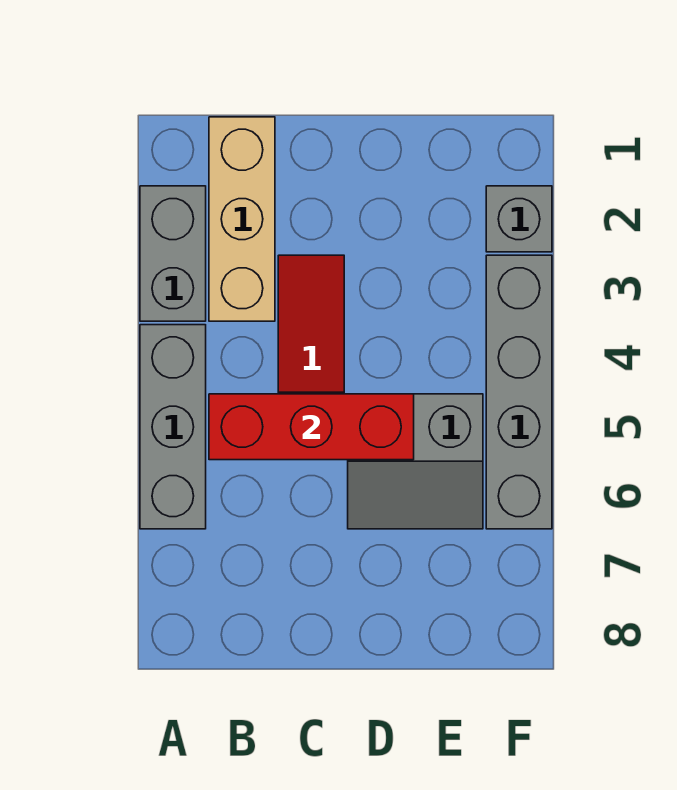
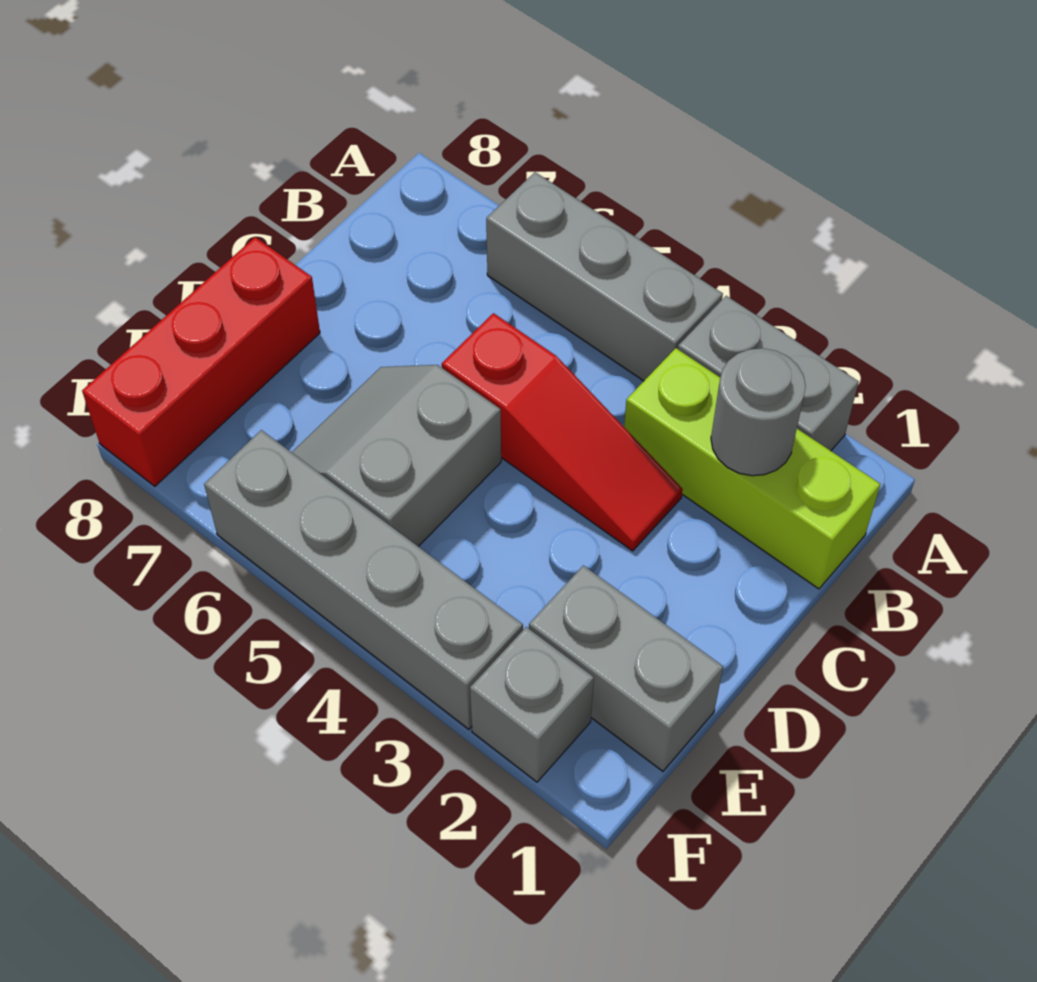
tan 1x3 brick [209,117,275,321] -> lime 1x3 brick [624,348,880,589]
none -> grey 1x1 round brick [711,348,806,476]
red 1x3 brick [209,394,414,460] -> red 1x3 brick moved to [82,237,320,486]
none -> grey 1x2 brick [529,565,723,771]

